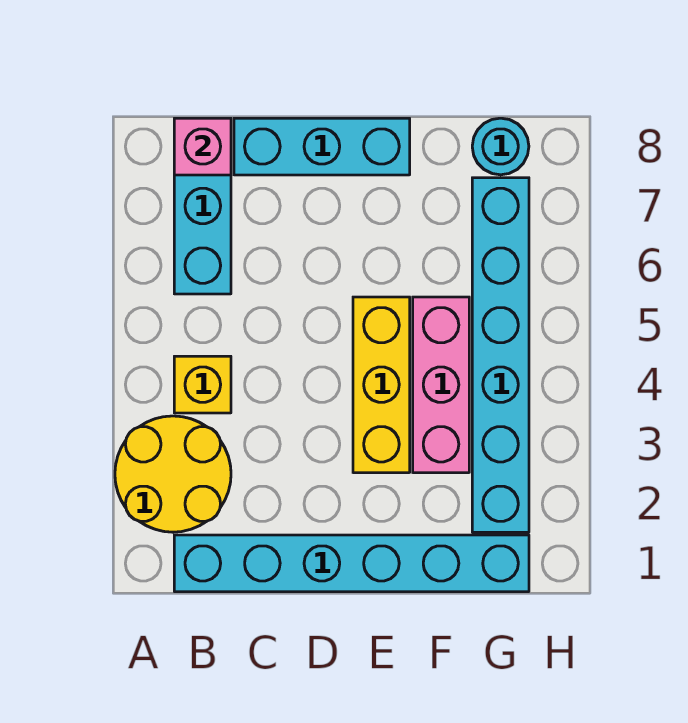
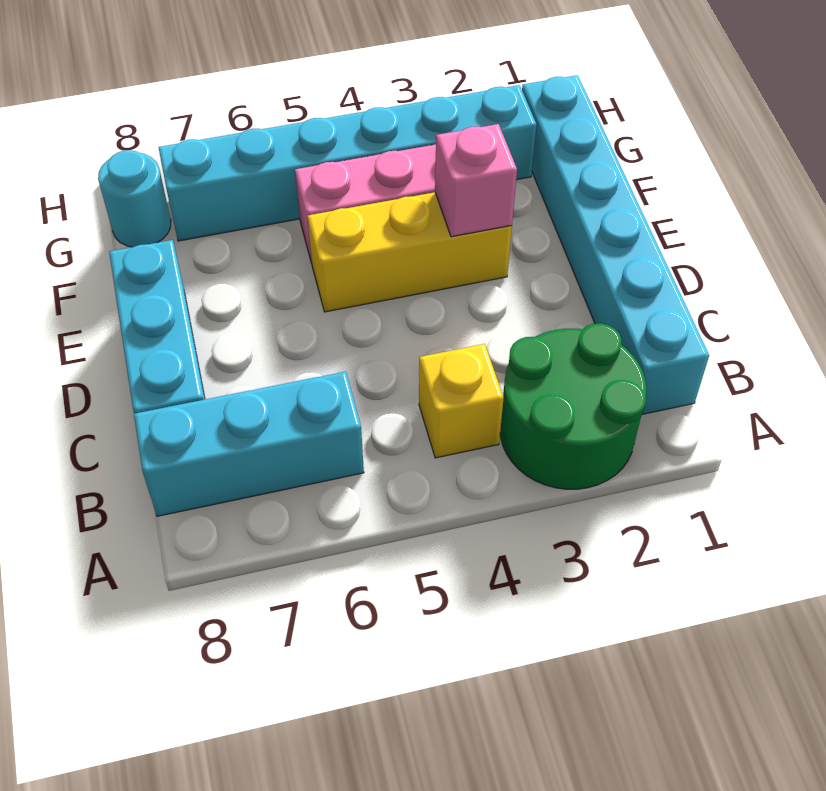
yellow 2x2 round brick [115,416,231,532] -> green 2x2 round brick [500,323,646,489]
pink 1x1 brick [174,118,231,175] -> pink 1x1 brick moved to [435,124,517,237]

